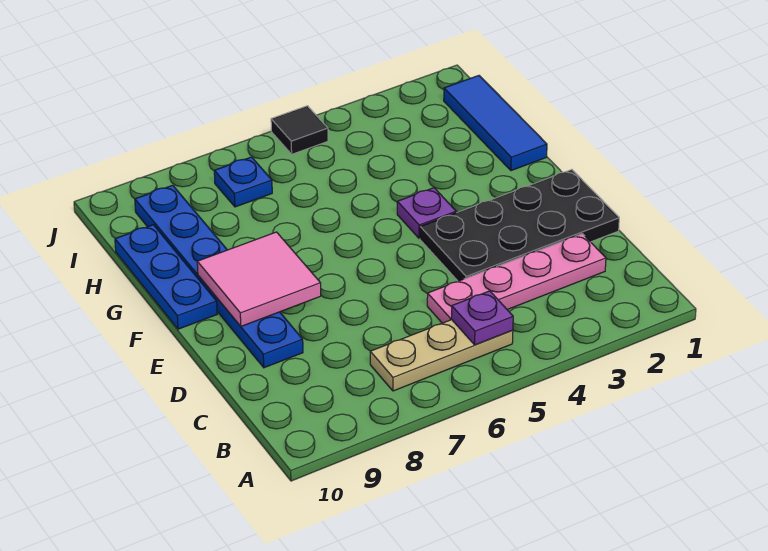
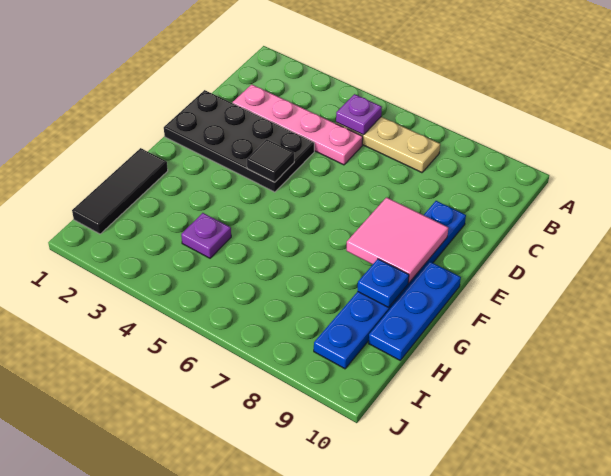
purple 1x1 plate [397,188,456,238] -> purple 1x1 plate moved to [181,213,231,258]
blue 1x3 tile [444,76,547,171] -> black 1x3 tile [72,148,168,234]
blue 1x1 plate [214,157,272,207] -> blue 1x1 plate moved to [358,259,409,307]
black 1x1 tile [271,106,328,154] -> black 1x1 tile moved to [247,139,294,182]

